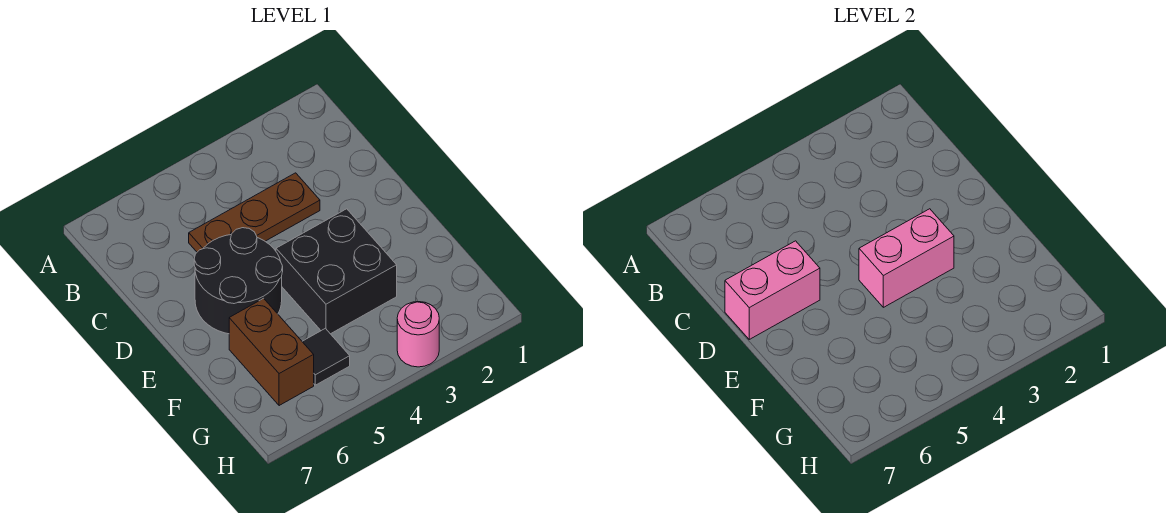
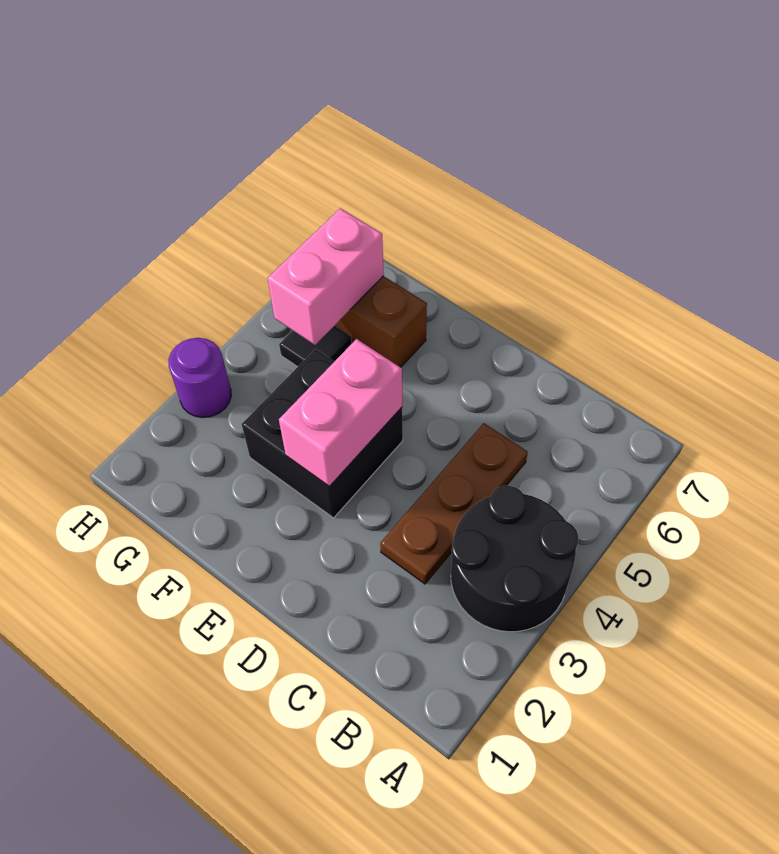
black 2x2 round brick [194,228,283,334] -> black 2x2 round brick moved to [451,486,578,632]
pink 1x2 brick [725,241,820,339] -> pink 1x2 brick moved to [268,208,384,345]
pink 1x1 round brick [397,302,439,367] -> purple 1x1 round brick [168,338,231,418]

